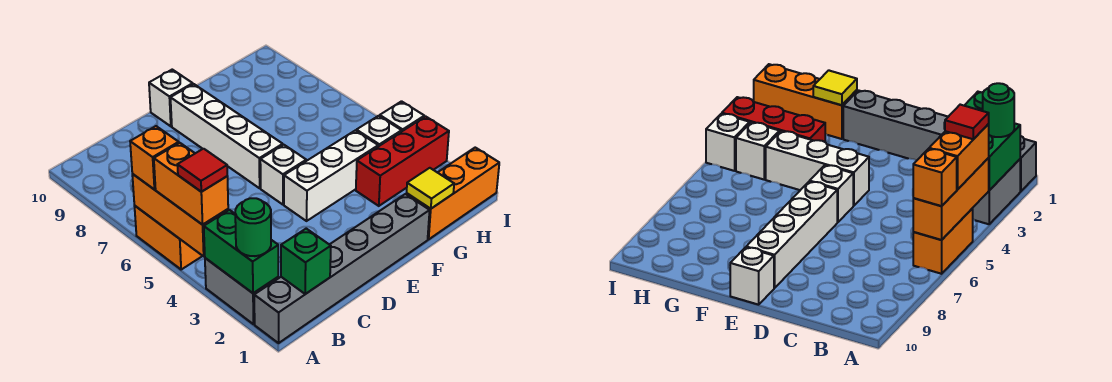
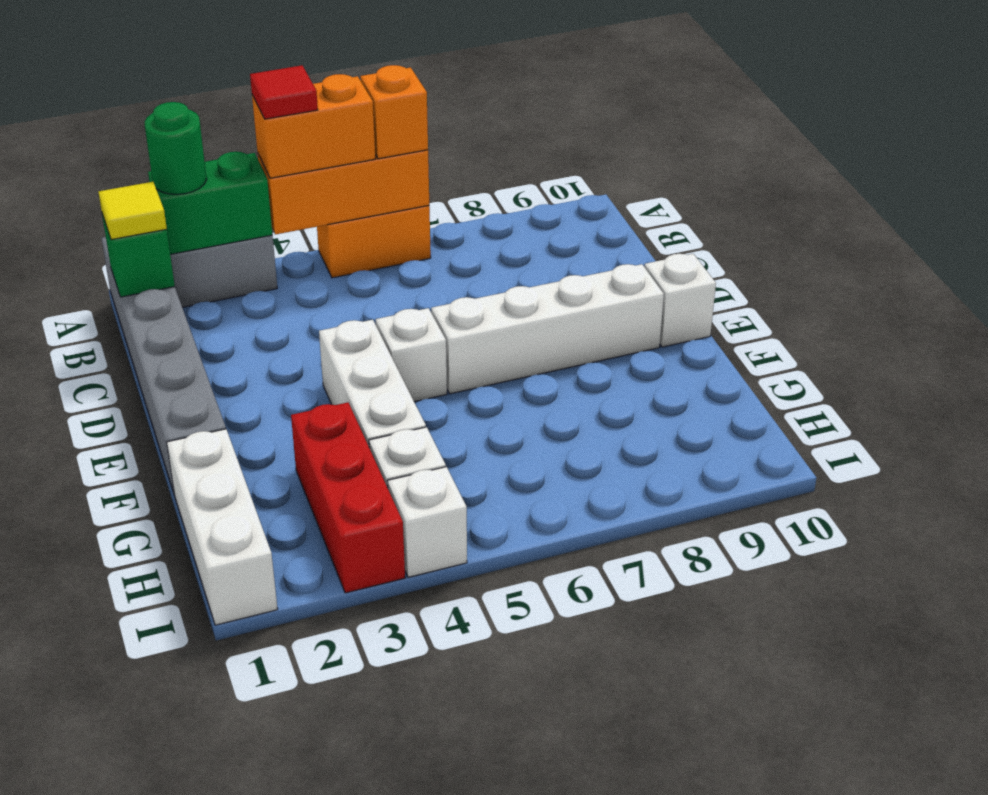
orange 1x3 brick [406,148,499,239] -> white 1x3 brick [167,429,278,625]
yellow 1x1 tile [407,168,454,209] -> yellow 1x1 tile moved to [99,182,167,240]

